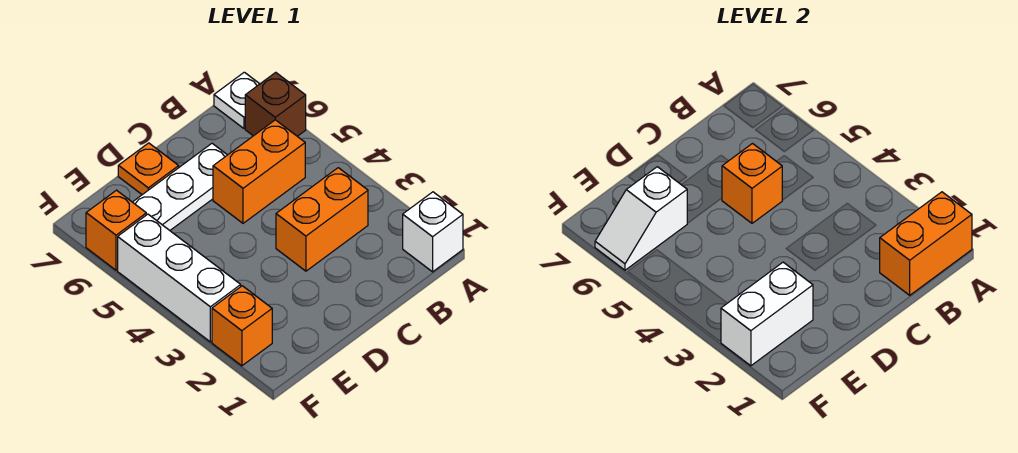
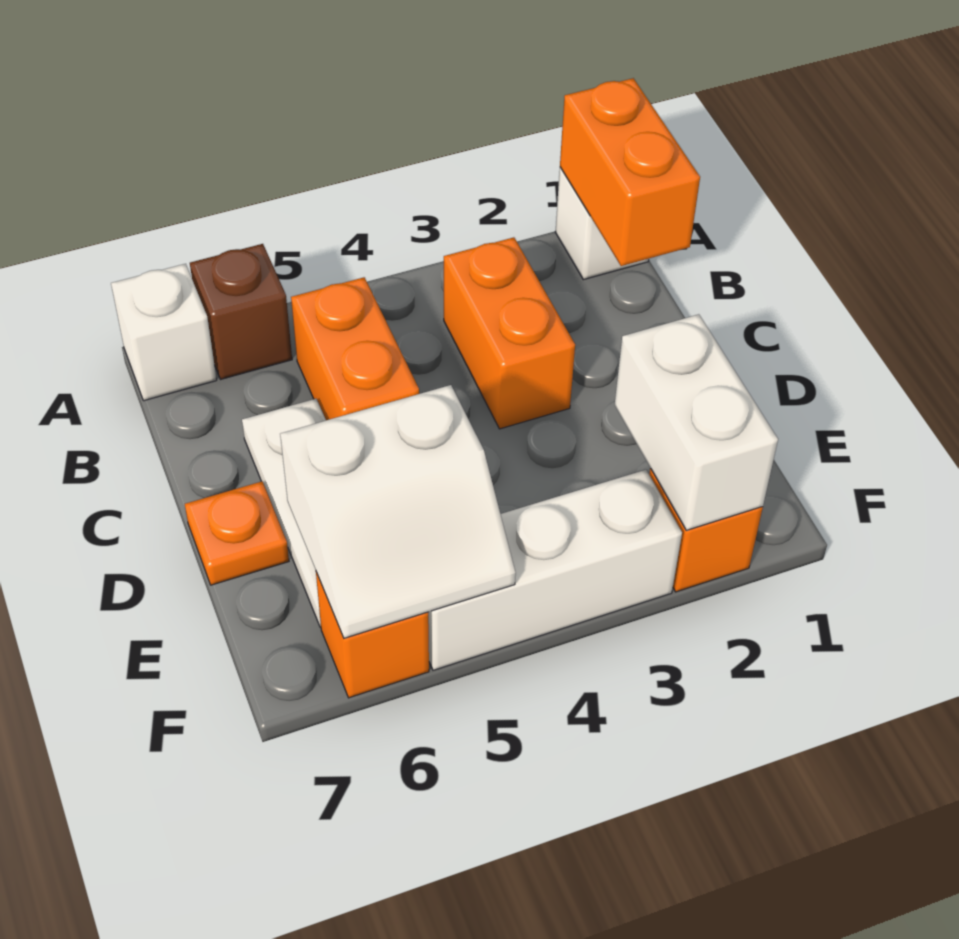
white 1x1 plate [214,72,259,128] -> white 1x1 brick [111,264,217,401]
orange 1x1 brick [722,144,782,223] -> none
white 1x2 slope [595,167,687,270] -> white 2x2 slope [280,385,516,638]

